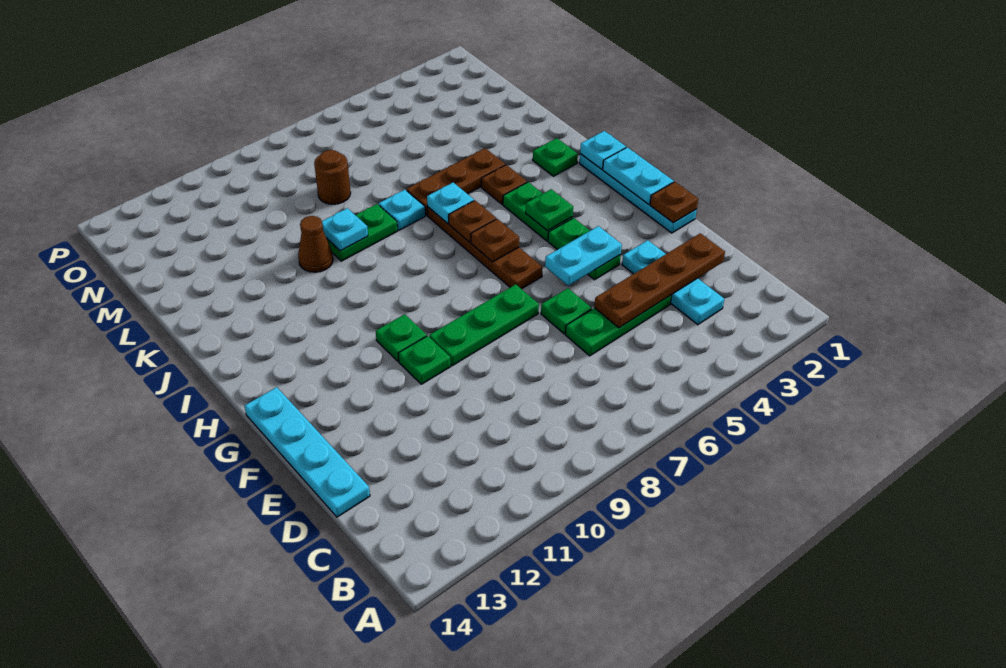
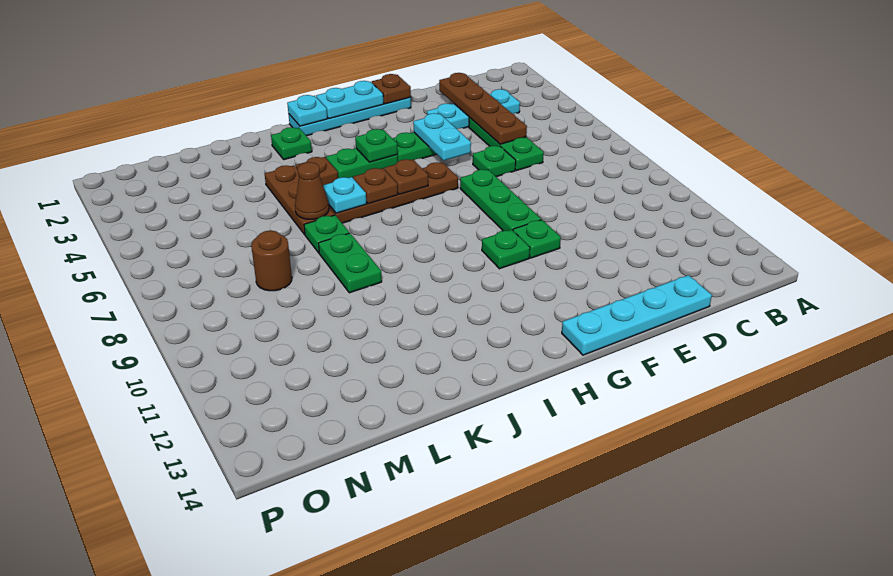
cyan 1x1 plate [379,190,425,230] -> green 1x1 plate [304,215,349,253]
cyan 1x1 plate [322,208,368,251] -> none
brown 1x1 cone [298,216,333,272] -> brown 1x1 cone moved to [295,162,329,219]

